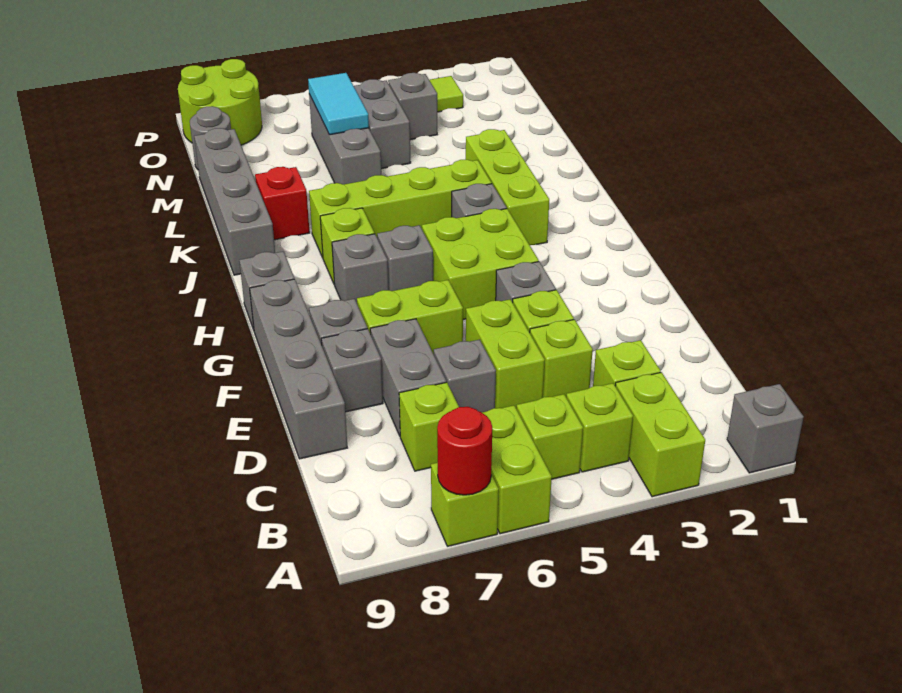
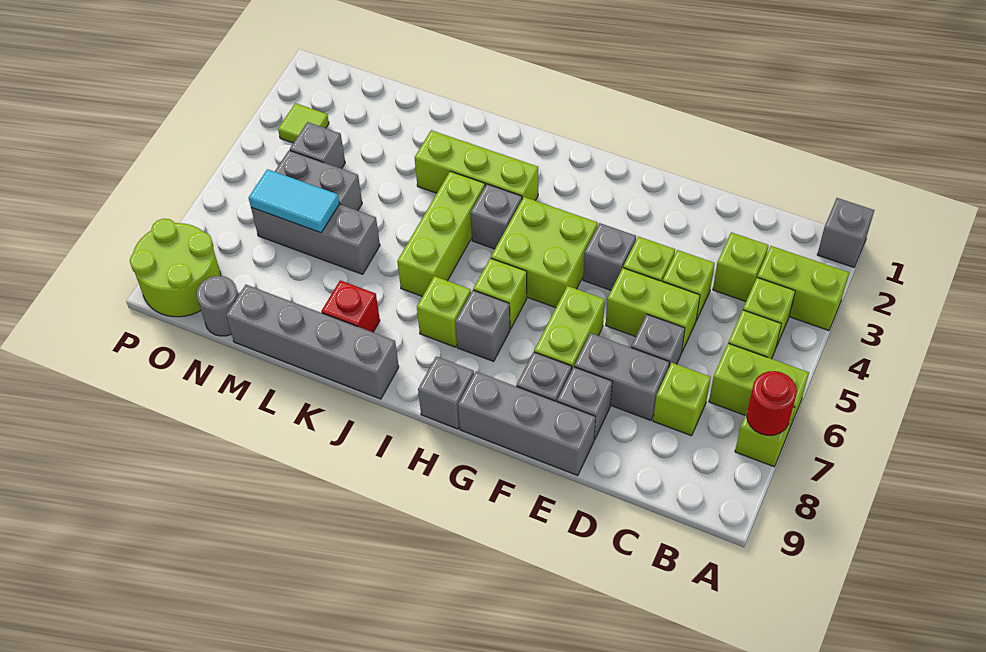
grey 1x4 brick [250,279,347,459] -> grey 1x3 brick [458,371,595,476]
grey 1x1 brick [377,225,433,291] -> lime 1x1 brick [473,258,527,329]
lime 1x4 brick [309,159,492,258] -> lime 1x3 brick [397,171,485,296]

